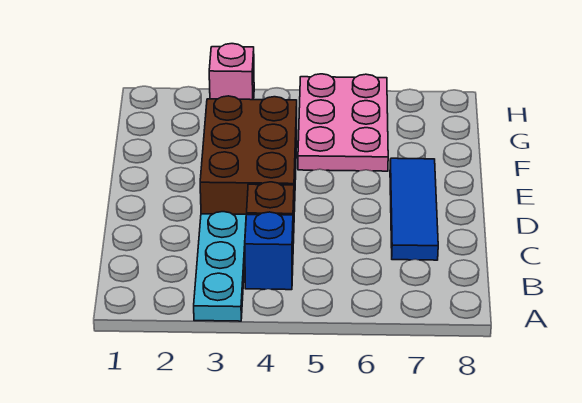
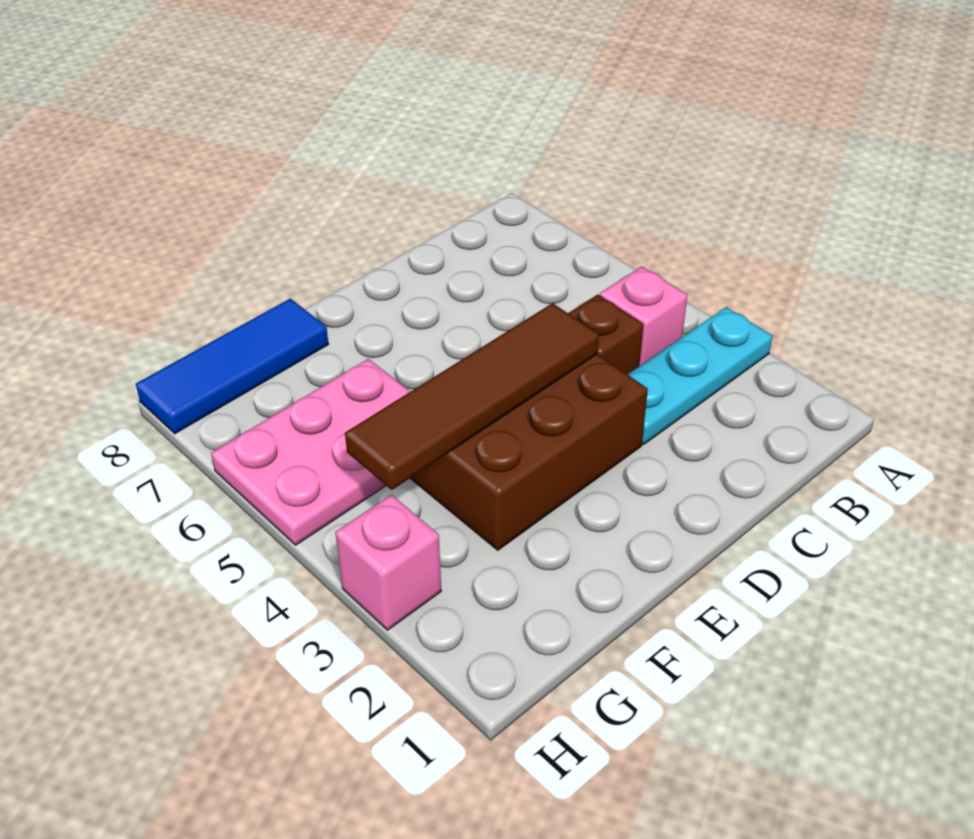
blue 1x1 brick [245,212,293,290] -> pink 1x1 brick [600,267,687,366]
blue 1x3 tile [390,158,438,260] -> blue 1x3 tile moved to [136,299,328,434]
none -> brown 1x4 tile [345,303,599,490]

